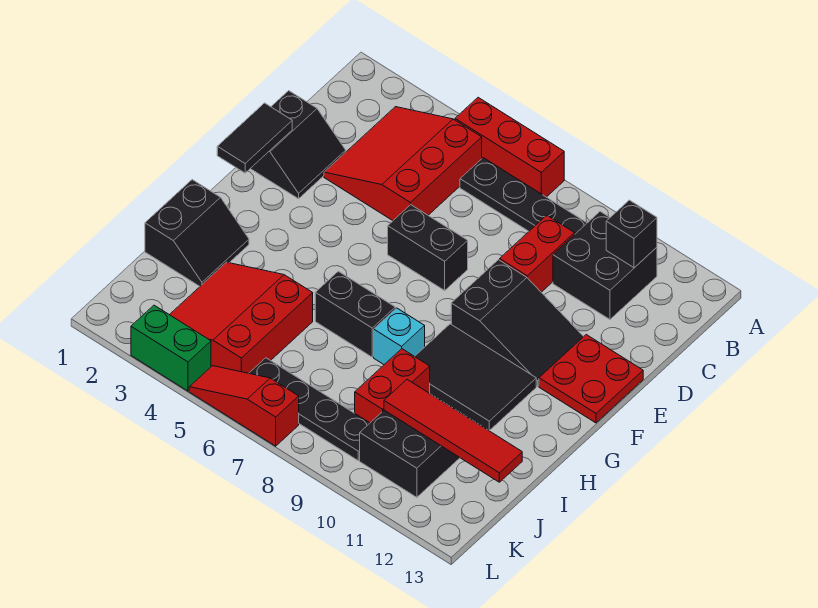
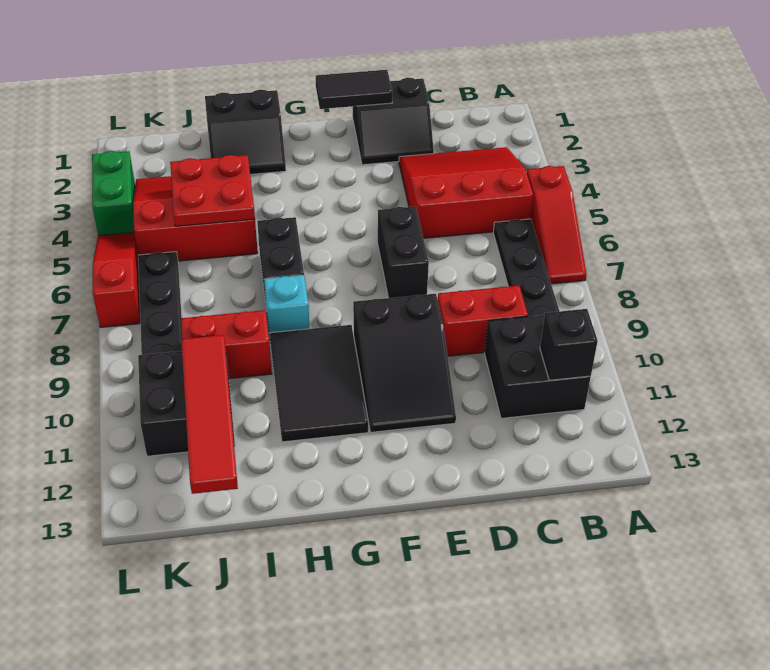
red 1x3 brick [455,98,564,197] -> red 1x3 slope [527,166,587,284]
red 2x2 plate [539,335,643,423] -> red 2x2 plate moved to [170,155,255,226]

